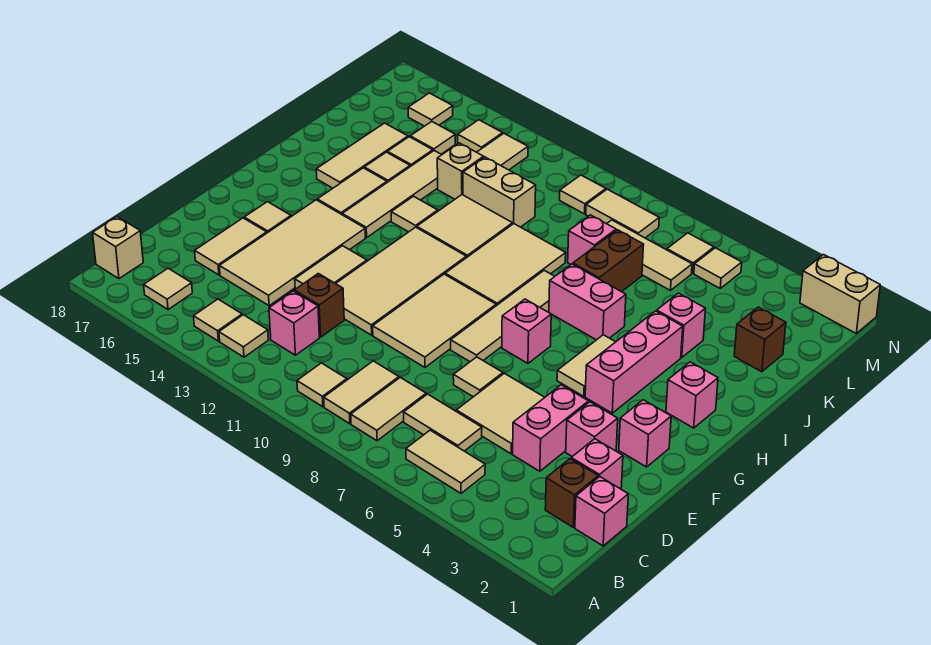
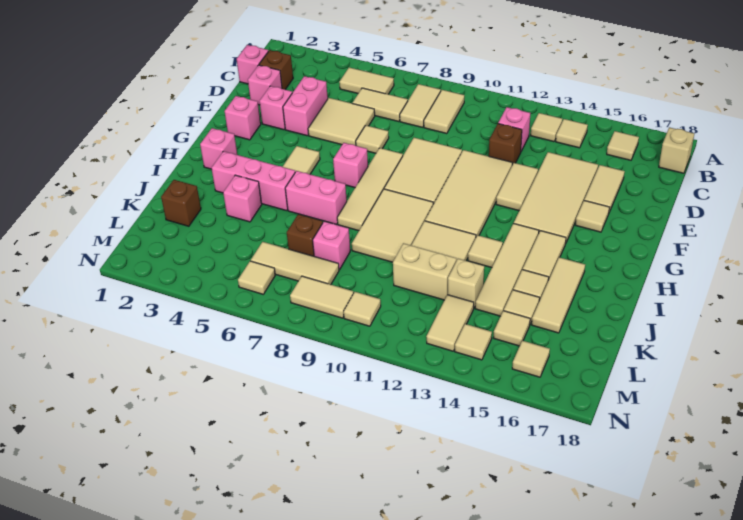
tan 1x1 tile [297,363,347,407] -> none
pink 1x3 brick [585,311,683,413] -> pink 1x3 brick turned to [212,151,295,211]
brown 1x2 brick [573,230,644,292] -> brown 1x1 brick [287,214,323,256]
tan 1x1 tile [694,248,742,288] -> none
tan 1x2 brick [800,255,880,333] -> none

